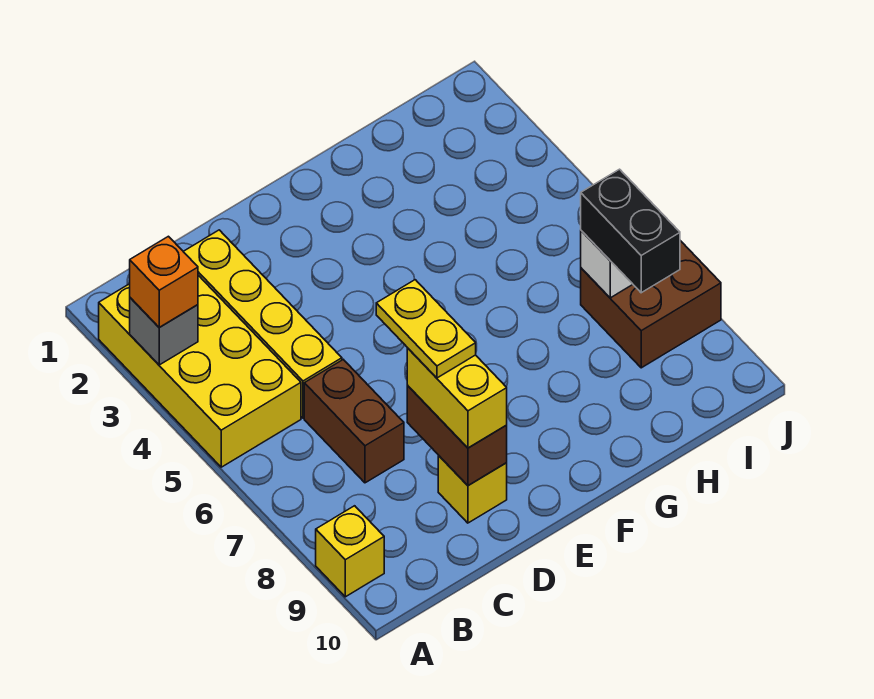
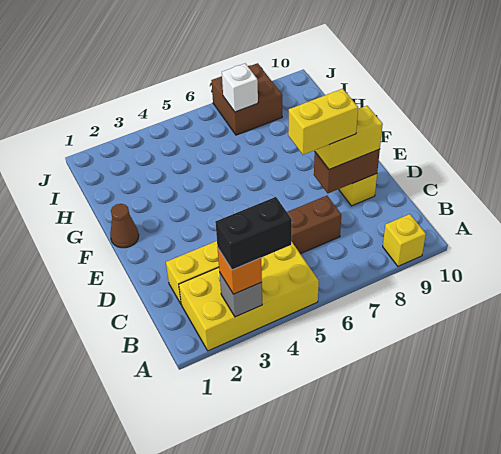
yellow 1x2 plate [376,280,476,378] -> yellow 1x2 brick [288,89,358,155]
none -> brown 1x1 cone [110,204,139,248]
black 1x2 brick [581,169,680,293] -> black 1x2 brick moved to [215,197,292,270]

